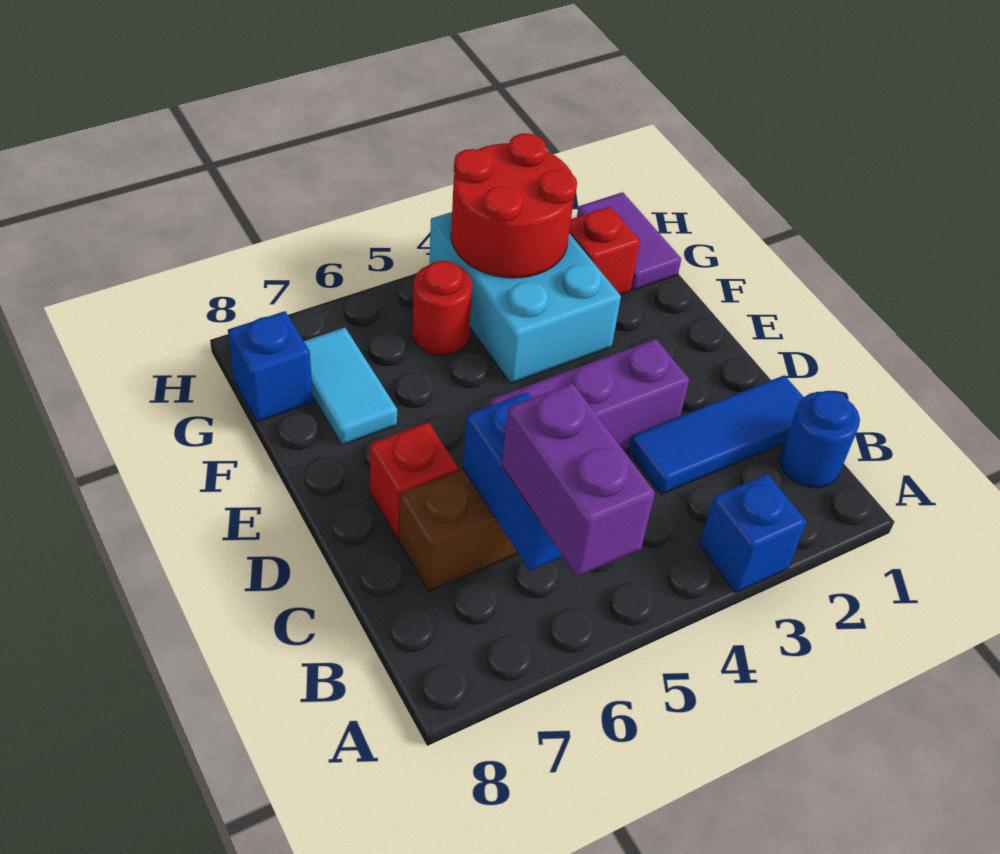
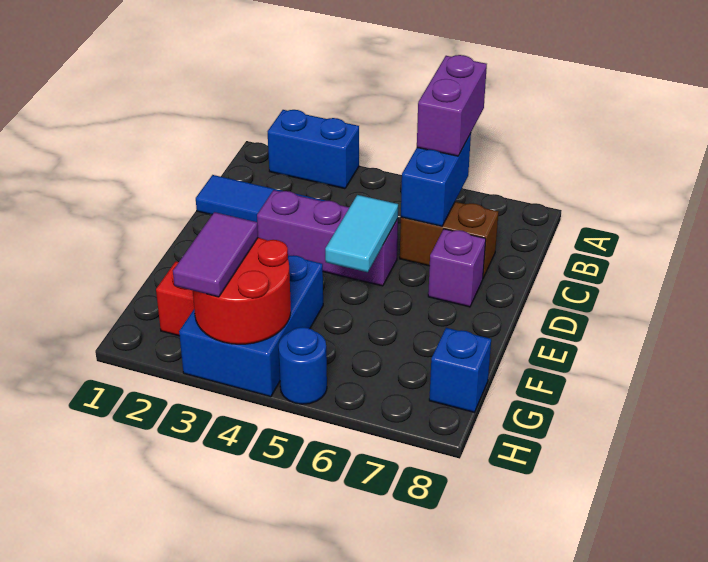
blue 1x1 brick [699,474,807,593] -> blue 1x2 brick [268,110,359,189]
blue 1x1 round brick [780,391,860,488] -> blue 1x1 round brick moved to [279,327,327,404]
red 1x1 brick [370,422,458,540] -> purple 1x1 brick [428,229,486,307]
cyan 2x3 brick [429,212,621,384] -> blue 2x3 brick [179,255,323,397]
cyan 1x2 tile [304,328,397,445] -> cyan 1x2 tile moved to [325,195,398,272]
purple 1x2 tile [577,192,681,290] -> purple 1x2 tile moved to [173,212,258,297]
red 1x1 round brick [413,261,472,355] -> none

